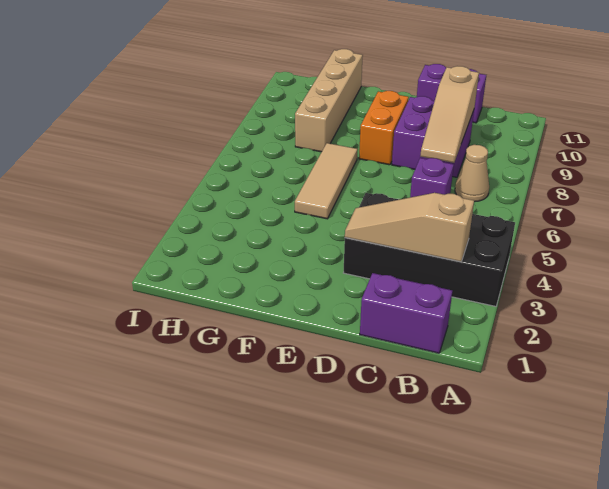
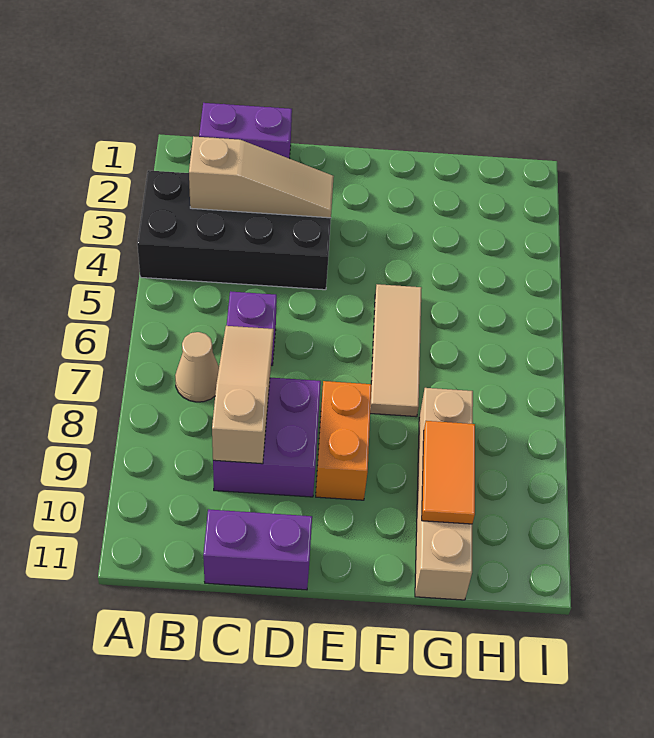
none -> orange 1x2 tile [422,421,475,524]

